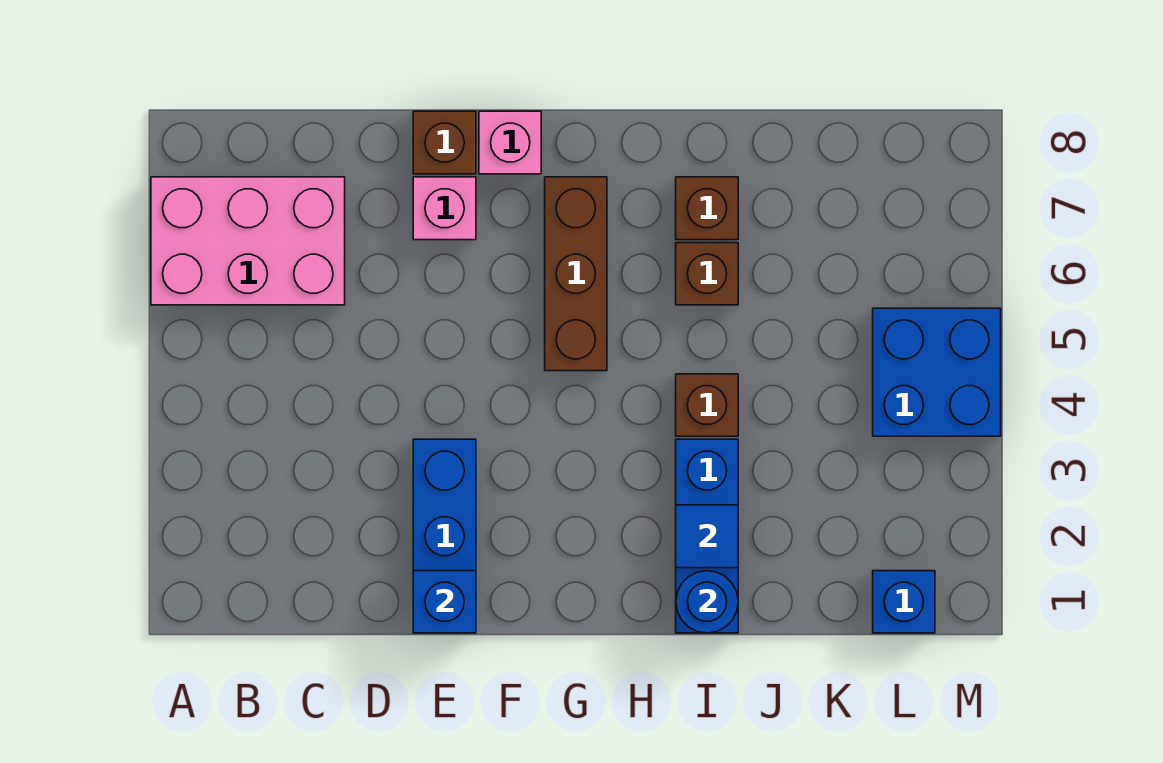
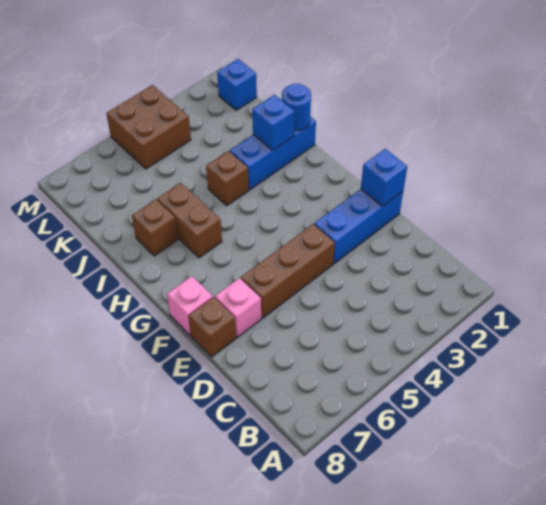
pink 2x3 brick [151,177,345,305] -> none
brown 1x3 brick [545,177,607,371] -> brown 1x3 brick moved to [241,224,335,318]
blue 1x1 tile [676,505,738,568] -> blue 1x1 brick [252,95,295,150]
brown 1x1 brick [676,243,738,305] -> brown 1x2 brick [157,183,222,258]
blue 2x2 brick [873,308,1001,436] -> brown 2x2 brick [106,85,191,169]

